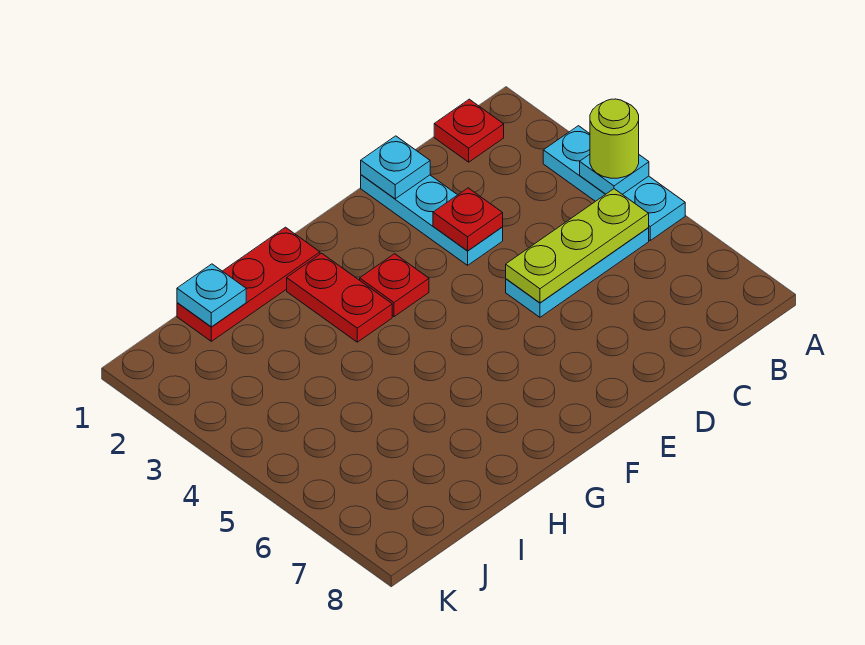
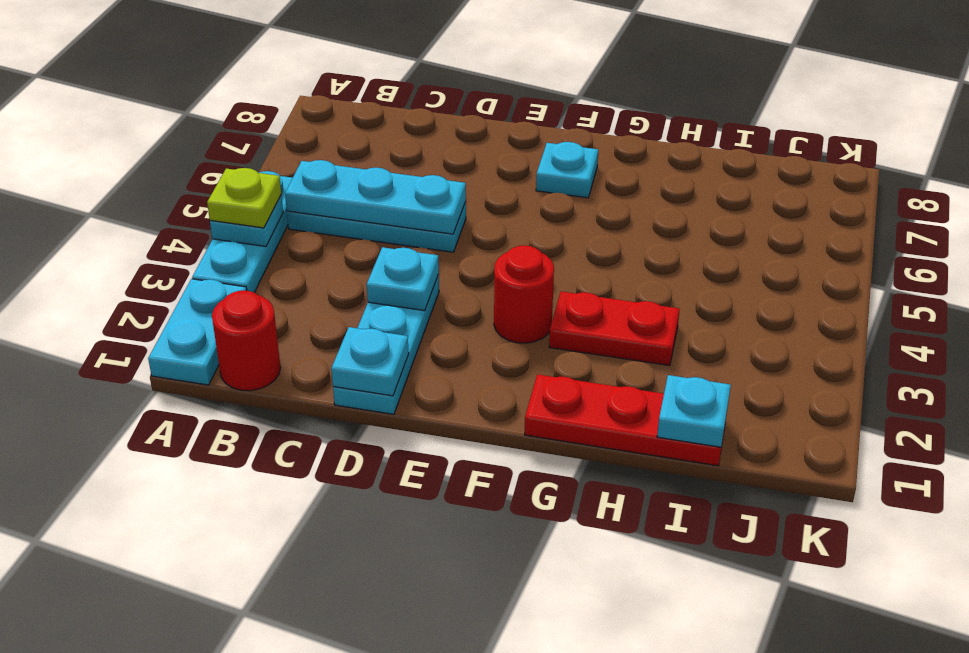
none -> cyan 1x2 plate [148,279,247,385]
lime 1x1 round brick [590,99,639,178] -> lime 1x1 plate [207,168,281,228]
red 1x1 plate [434,99,504,162] -> red 1x1 round brick [212,290,281,391]
lime 1x3 plate [506,189,649,303] -> cyan 1x3 plate [285,160,466,234]
red 1x1 plate [433,188,503,251] -> cyan 1x1 plate [367,247,439,311]
red 1x1 plate [360,254,429,317] -> red 1x1 round brick [494,245,554,343]
none -> cyan 1x1 plate [536,142,598,198]
red 1x2 plate [287,253,392,342] -> red 1x2 plate turned to [549,291,680,366]

